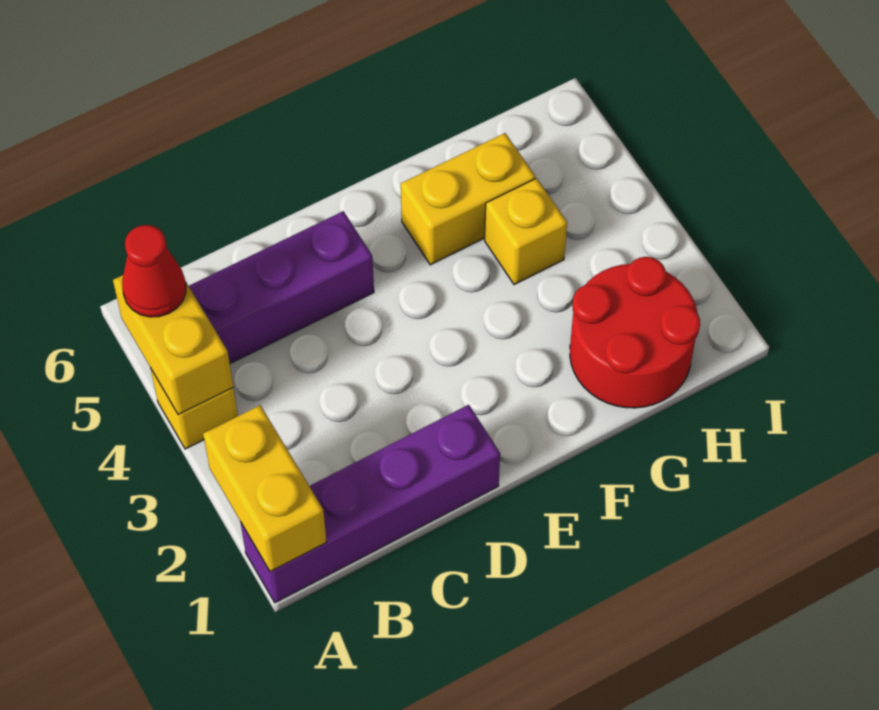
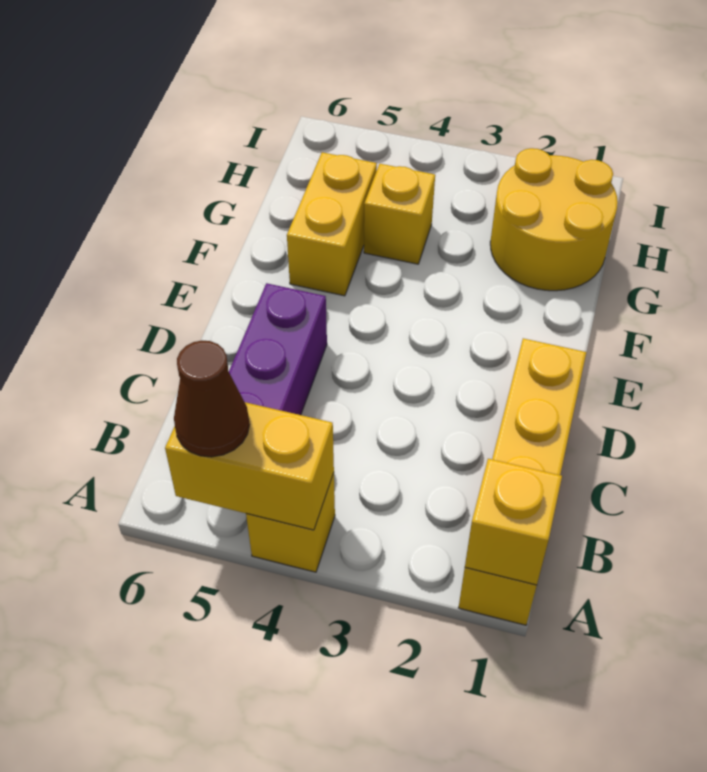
purple 1x4 brick [241,405,500,603] -> yellow 1x4 brick [459,338,586,625]
yellow 1x2 brick [203,405,327,572] -> yellow 1x1 brick [465,459,562,585]
red 1x1 cone [122,225,186,317] -> brown 1x1 cone [174,341,249,457]
red 2x2 round brick [570,257,700,408] -> yellow 2x2 round brick [490,148,618,291]

